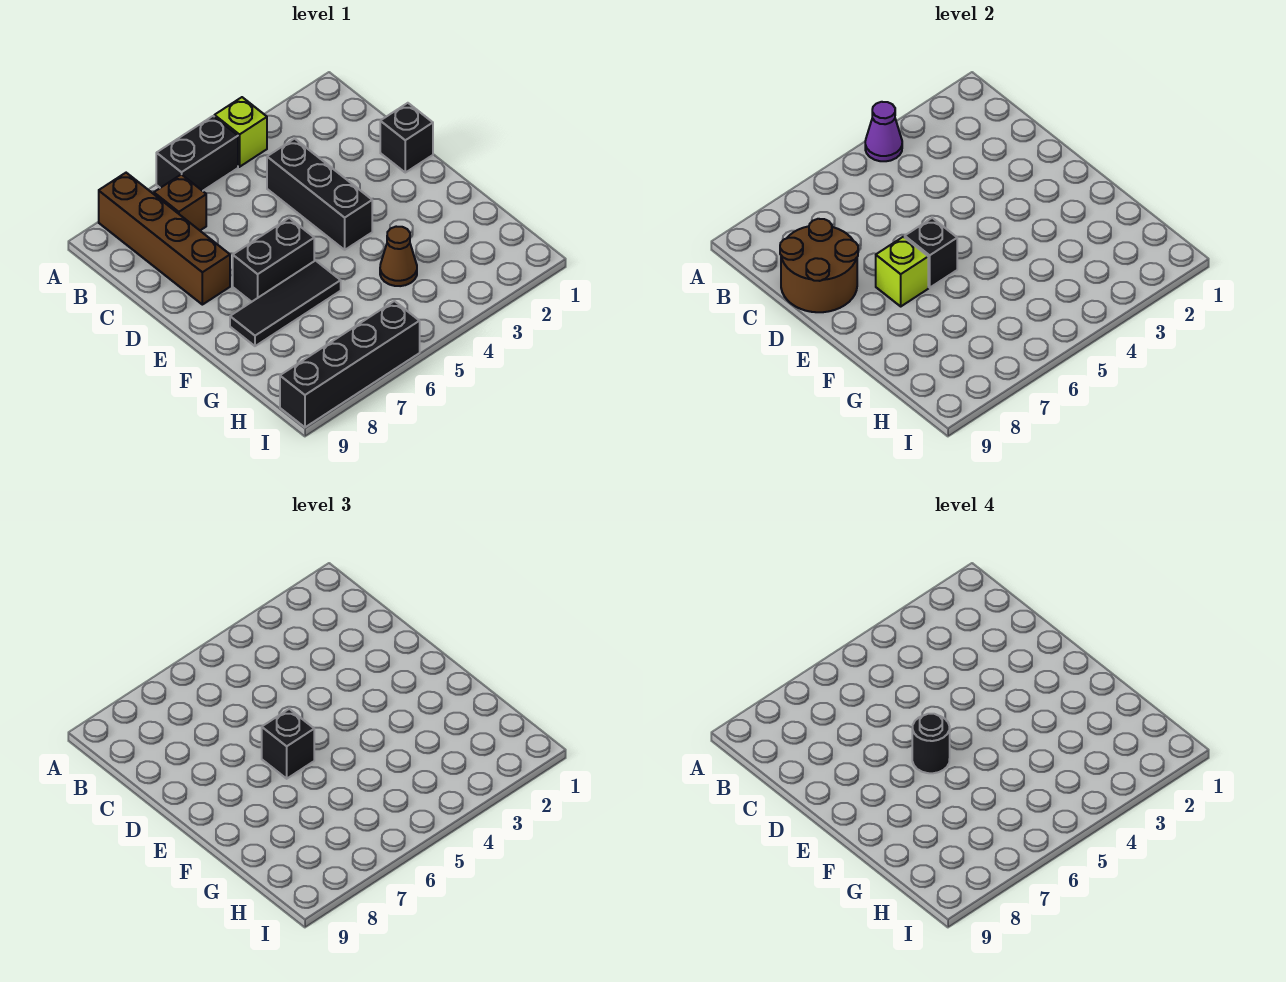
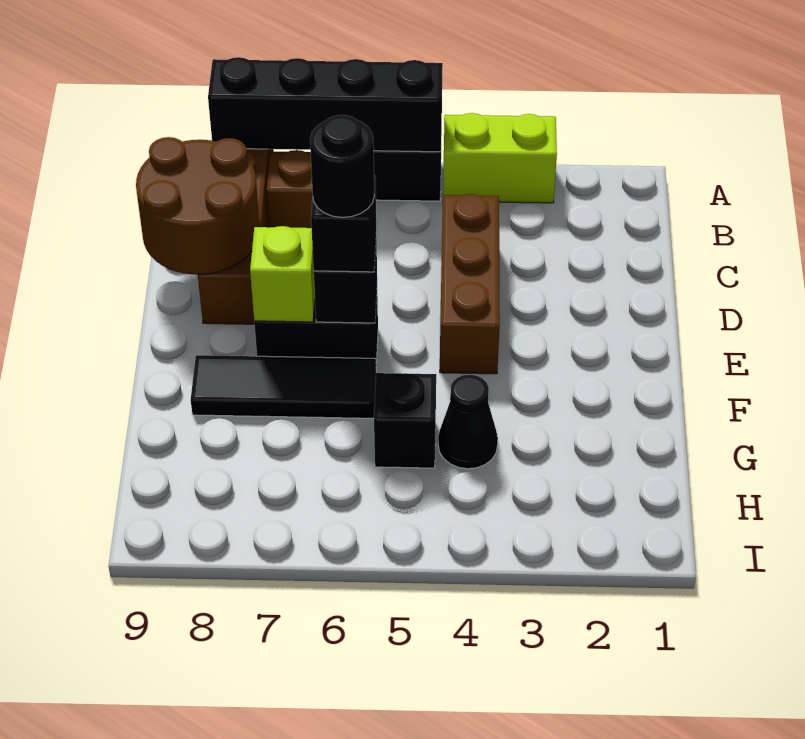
lime 1x1 brick [214,97,267,167] -> lime 1x2 brick [443,113,557,203]
purple 1x1 cone [865,102,902,161] -> none
black 1x3 brick [267,139,372,250] -> brown 1x3 brick [440,194,500,374]
black 1x1 brick [380,103,433,173] -> black 1x1 brick moved to [374,373,436,468]
brown 1x1 cone [380,227,417,286] -> black 1x1 cone [438,374,498,469]
black 1x4 brick [280,301,420,427] -> black 1x4 brick moved to [208,57,443,152]

